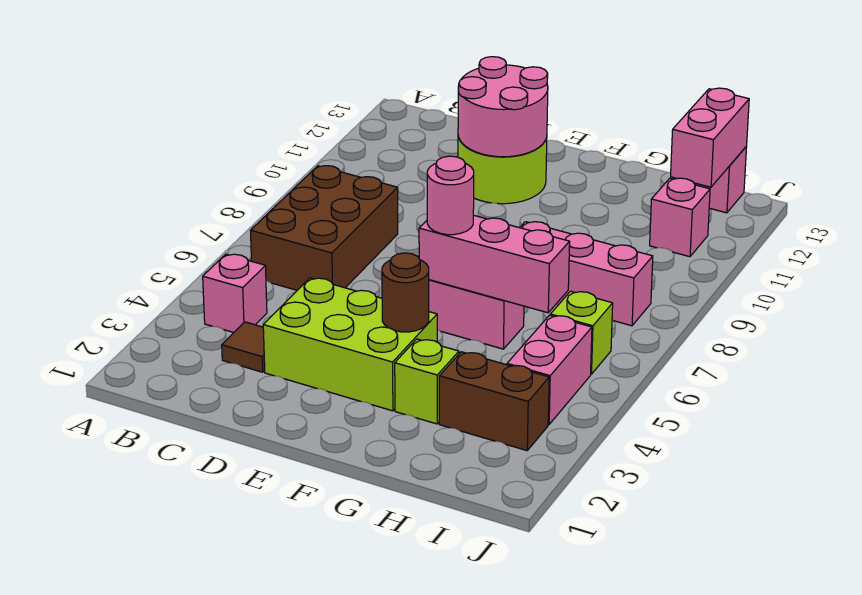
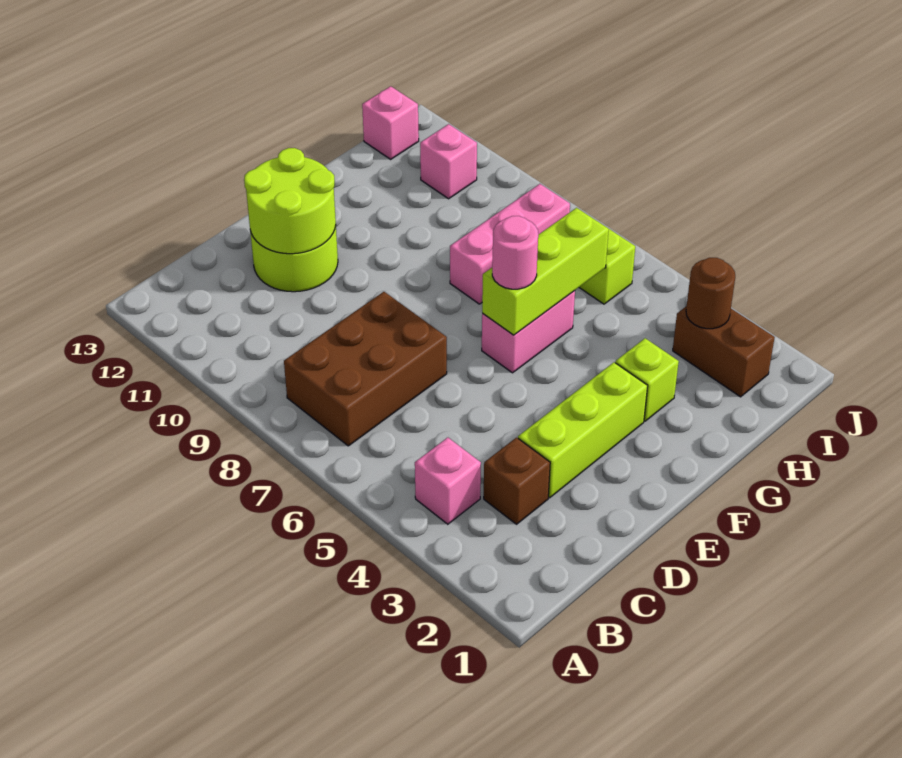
brown 2x3 brick [251,166,398,290] -> brown 2x3 brick turned to [284,292,447,446]
brown 1x1 tile [222,322,265,372] -> brown 1x1 brick [484,438,550,524]
lime 2x3 brick [263,278,437,411] -> lime 1x3 brick [518,362,648,498]
pink 2x2 round brick [458,57,548,157] -> lime 2x2 round brick [244,148,336,254]
brown 1x1 round brick [382,253,429,332] -> brown 1x1 round brick moved to [686,258,735,329]
pink 1x3 brick [419,215,570,313] -> lime 1x3 brick [482,208,609,335]
brown 1x2 brick [439,352,549,451] -> brown 1x2 brick turned to [673,306,775,397]
pink 1x2 brick [507,315,592,425] -> none
pink 1x2 brick [671,88,749,187] -> none

